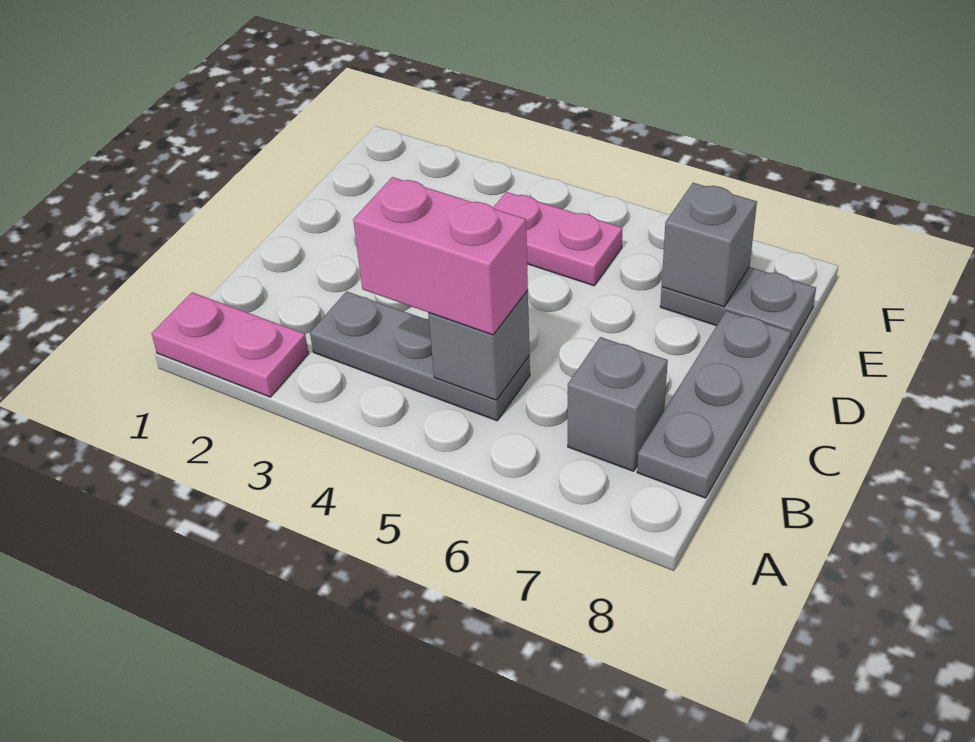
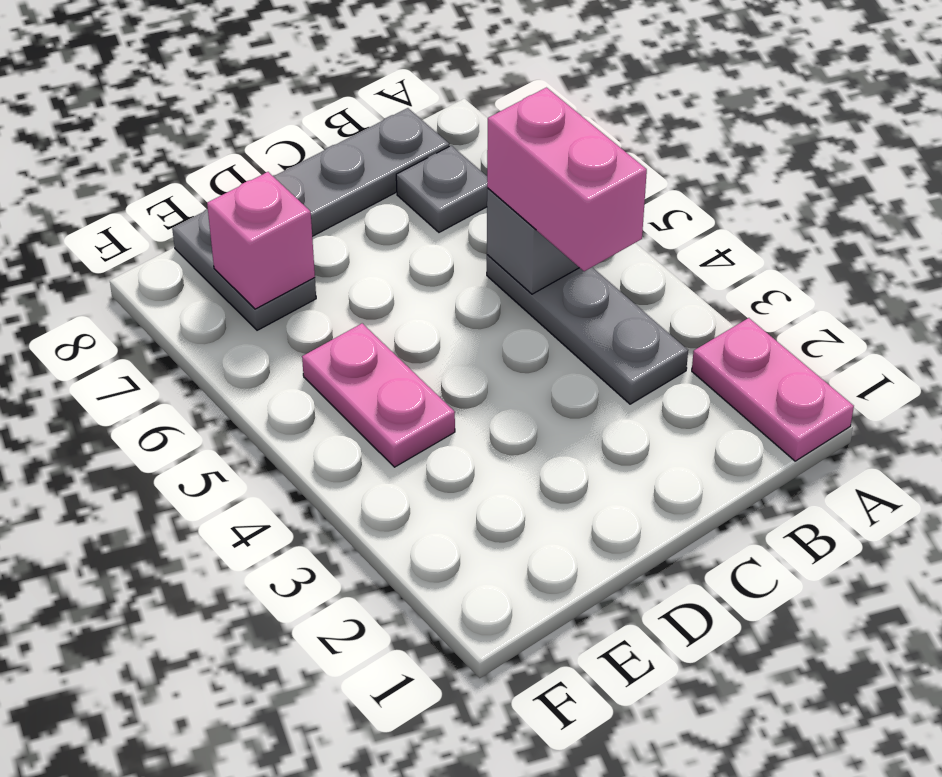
grey 1x1 brick [568,337,668,471] -> grey 1x1 plate [396,146,487,232]
grey 1x1 brick [662,183,757,307] -> pink 1x1 brick [207,172,315,309]

